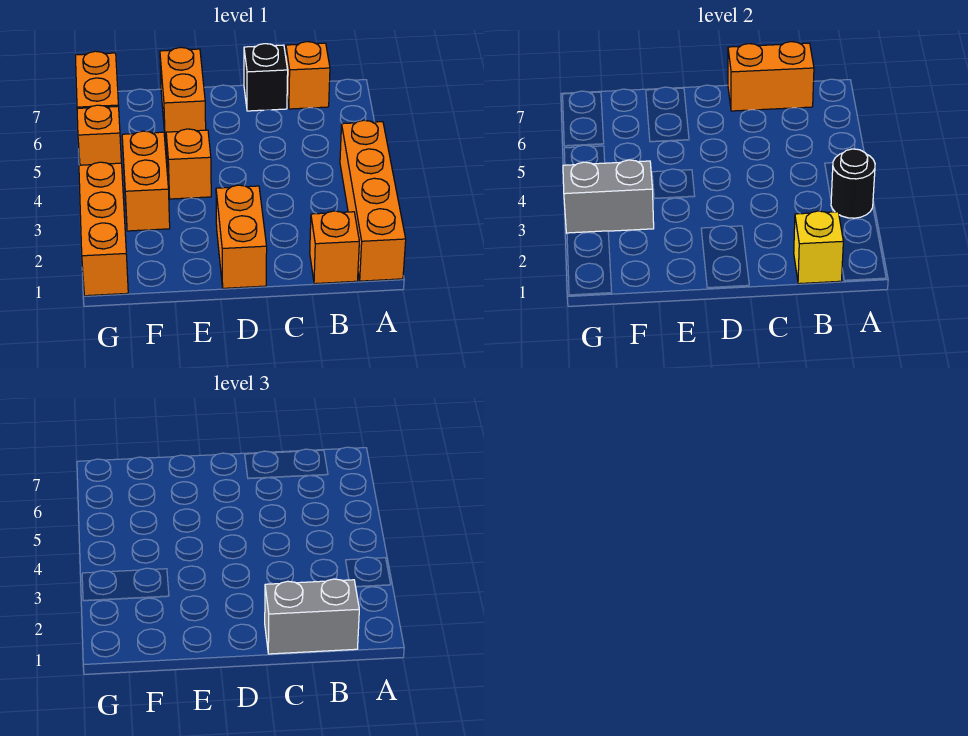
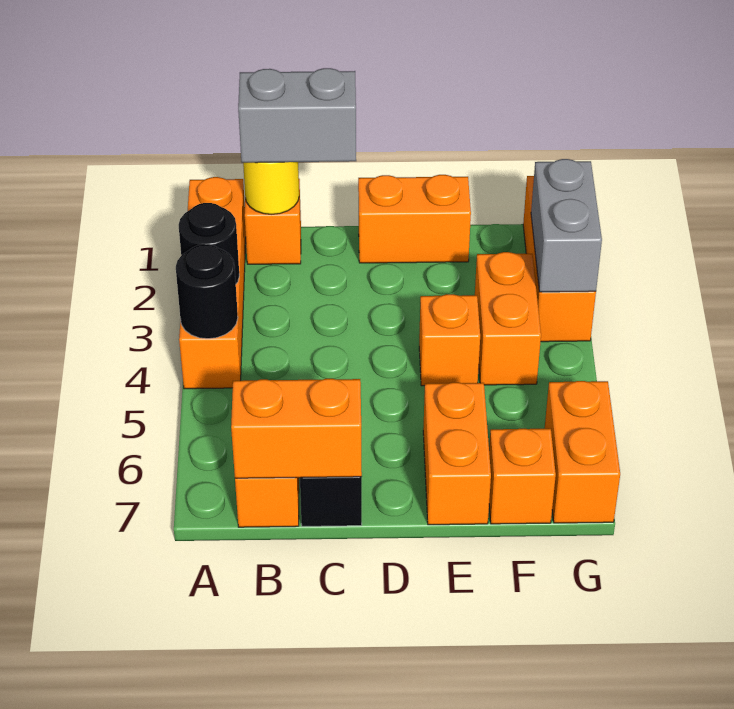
none -> black 1x1 round brick [176,244,238,339]
yellow 1x1 brick [794,211,843,284] -> yellow 1x1 round brick [243,162,299,214]
orange 1x2 brick [216,185,267,288] -> orange 1x2 brick turned to [358,175,471,263]
grey 1x2 brick [563,160,654,233] -> grey 1x2 brick turned to [531,159,602,292]
orange 1x1 brick [77,105,121,165] -> orange 1x1 brick moved to [489,429,556,524]

